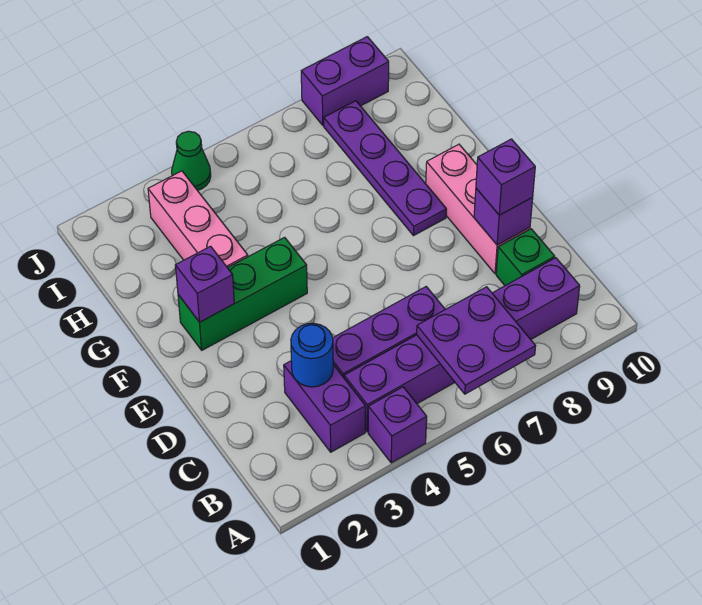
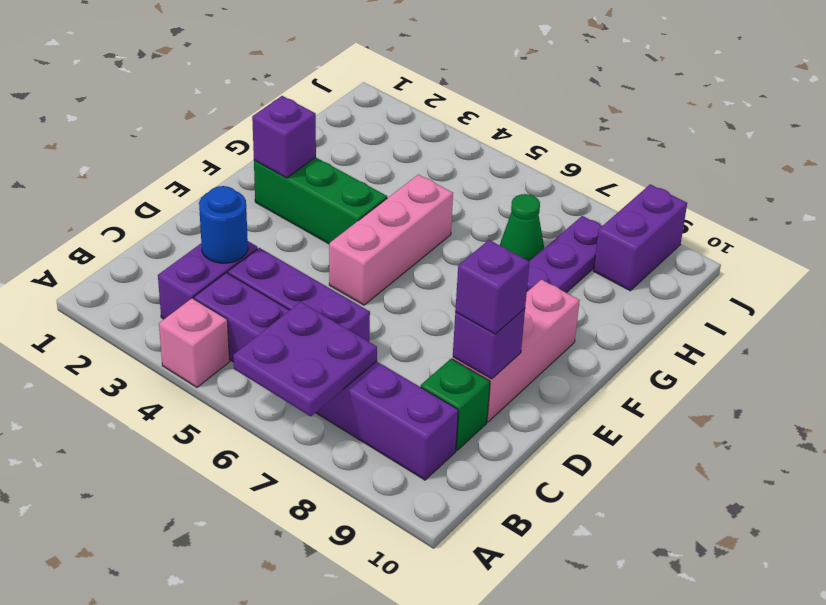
purple 1x1 brick [368,387,427,463] -> pink 1x1 brick [159,298,229,387]
pink 1x3 brick [148,171,248,268] -> pink 1x3 brick moved to [329,174,453,305]
green 1x1 cone [172,131,211,190] -> green 1x1 cone moved to [500,194,544,261]
purple 1x2 brick [301,37,389,125] -> purple 1x2 brick turned to [593,184,687,291]

